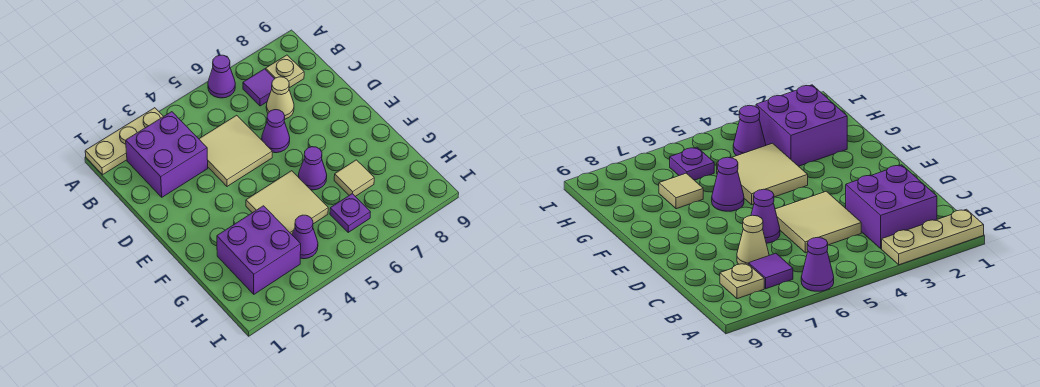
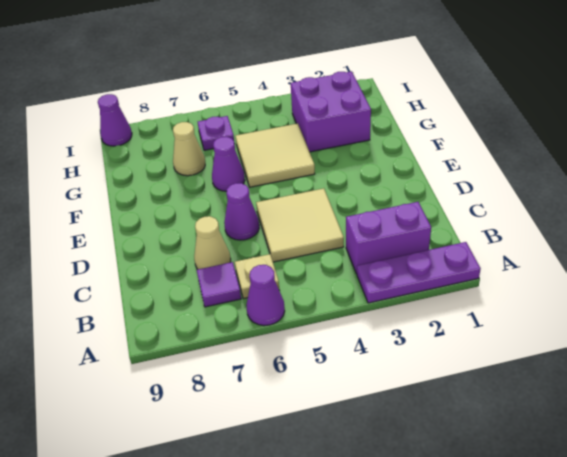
tan 1x3 plate [85,108,164,175] -> purple 1x3 plate [357,242,481,303]
purple 2x2 brick [126,112,208,197] -> purple 1x2 brick [346,202,431,274]
tan 1x1 plate [266,55,304,88] -> tan 1x1 plate moved to [235,254,279,299]
tan 1x1 tile [334,160,374,196] -> tan 1x1 cone [173,122,205,176]
purple 1x1 cone [292,215,318,259] -> purple 1x1 cone moved to [98,94,132,146]

